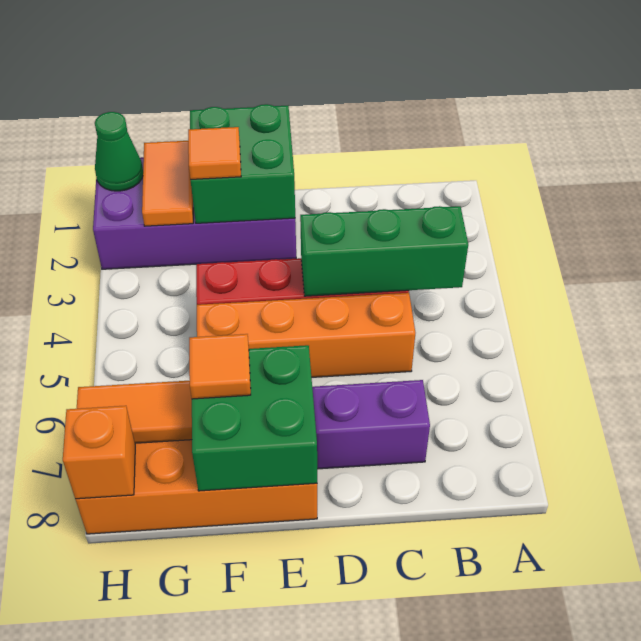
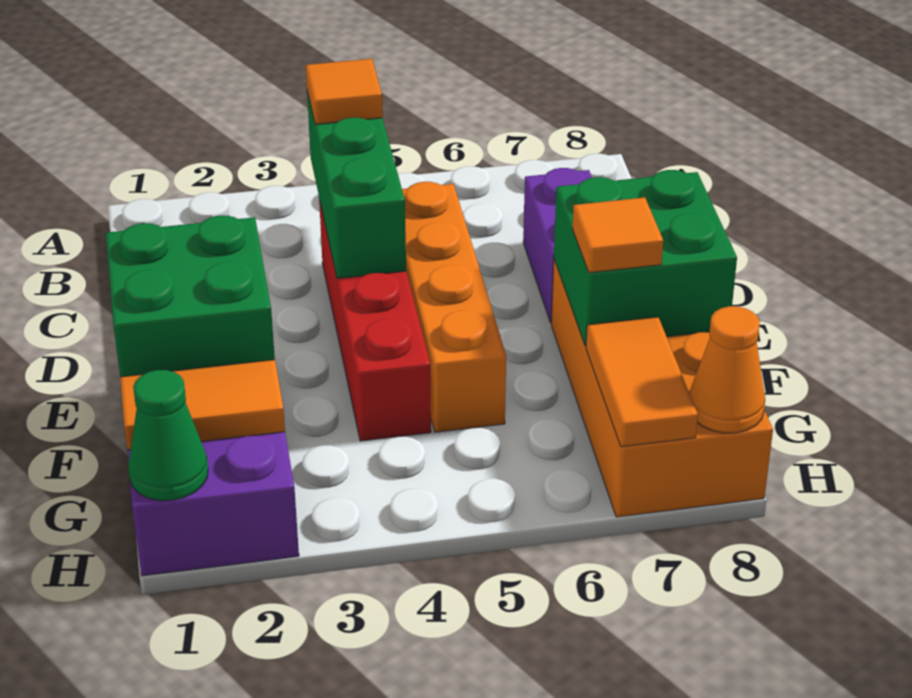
orange 1x1 tile [188,127,241,179] -> orange 1x1 tile moved to [306,59,383,124]
orange 1x1 brick [63,406,135,499] -> orange 1x1 cone [689,306,765,433]

